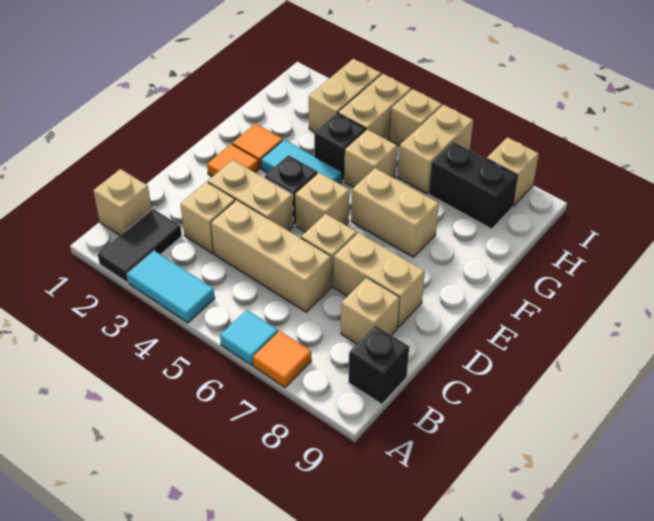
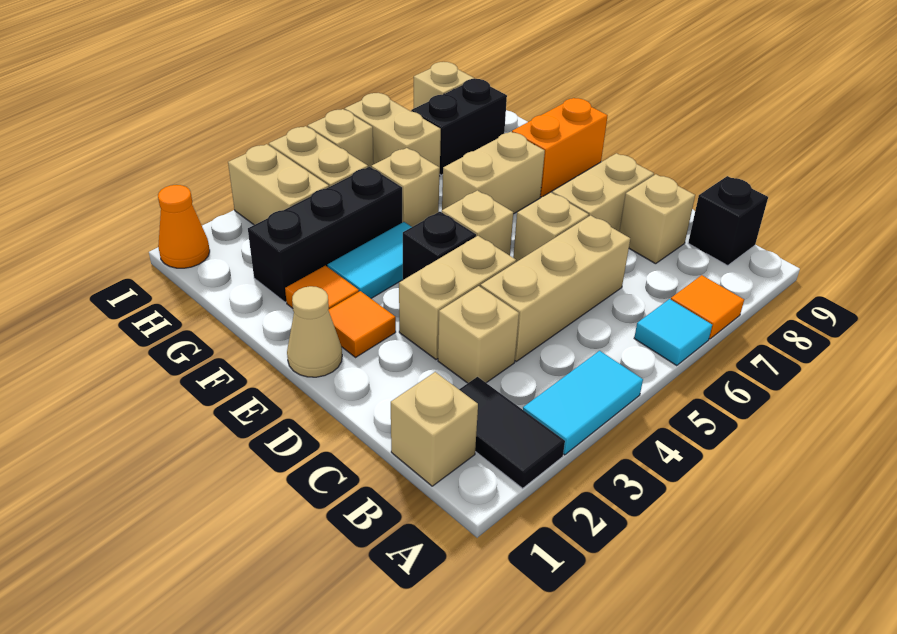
none -> tan 1x1 cone [287,286,342,377]
none -> orange 1x2 brick [512,98,608,197]
black 1x1 brick [314,113,366,181] -> black 1x3 brick [248,167,402,302]
none -> orange 1x1 cone [158,185,210,268]

